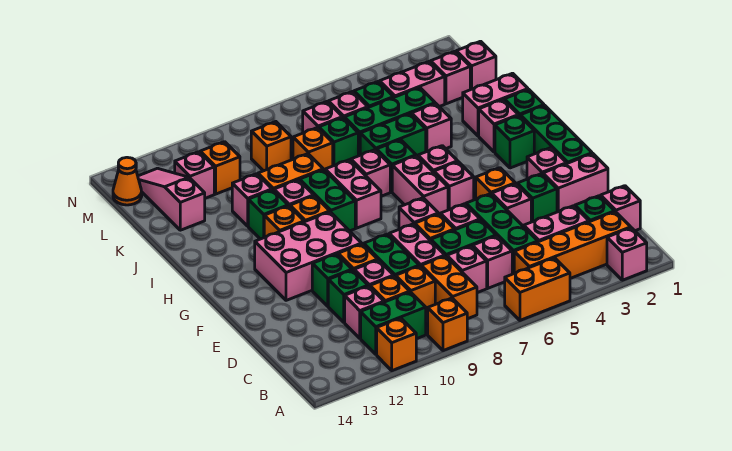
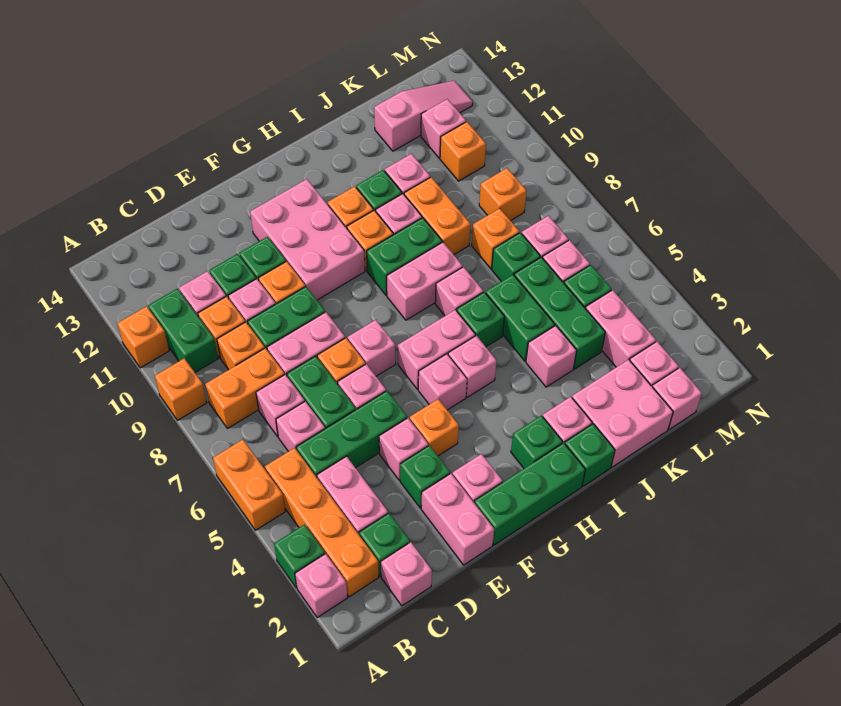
none -> green 1x1 brick [274,524,325,588]
pink 1x2 brick [463,73,528,136] -> pink 2x2 brick [572,360,673,467]
orange 1x1 cone [113,157,142,205] -> none

